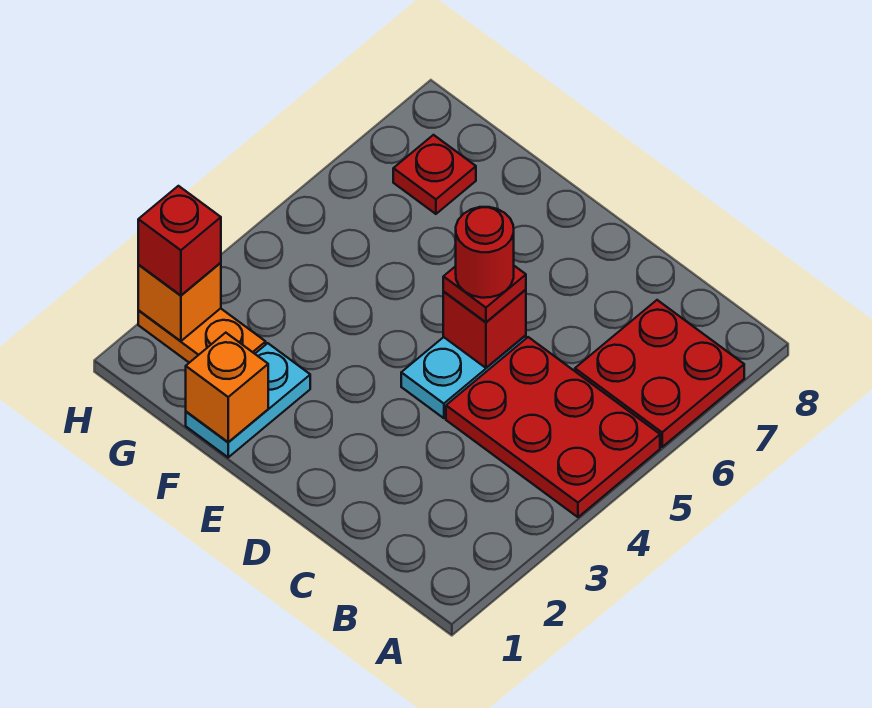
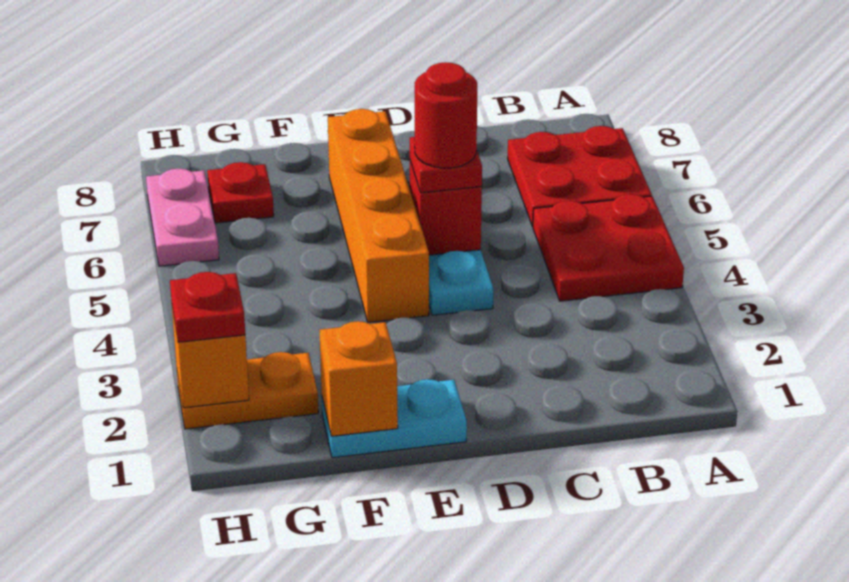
red 2x3 plate [446,337,660,517] -> red 2x2 plate [533,194,684,301]
none -> orange 1x4 brick [328,109,429,322]
cyan 1x2 plate [186,343,310,457] -> cyan 1x2 plate turned to [322,379,467,458]
red 1x1 brick [138,186,221,295] -> red 1x1 plate [170,272,245,342]
none -> pink 1x2 plate [146,169,219,266]

